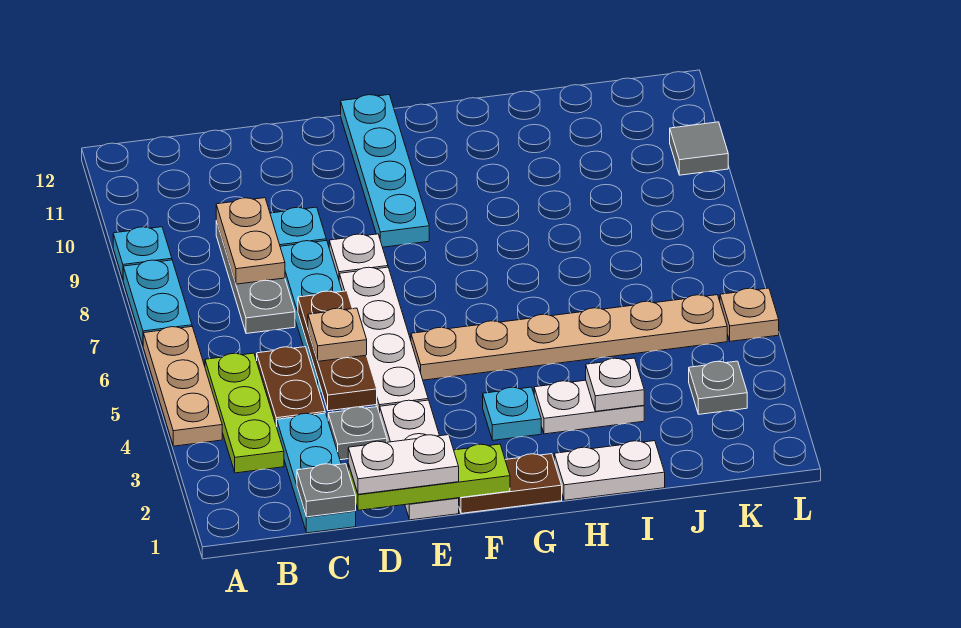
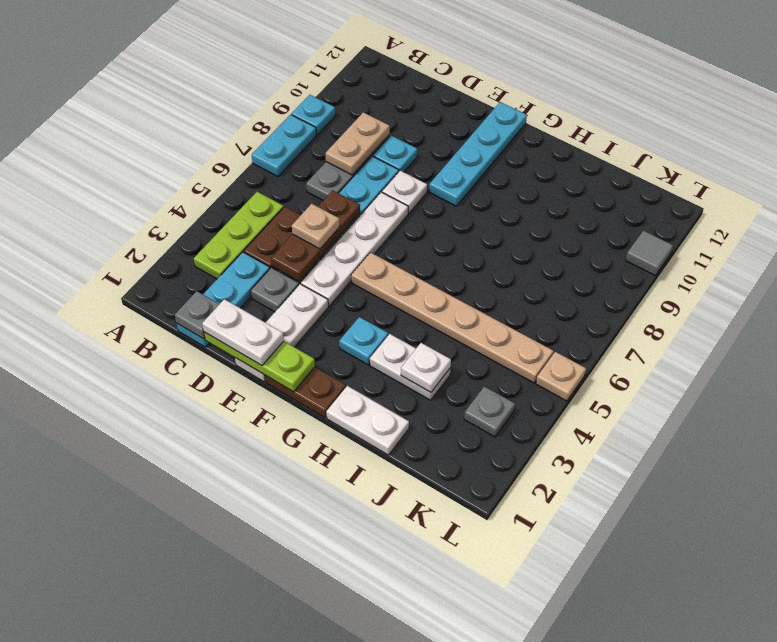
tan 1x3 plate [143,327,222,446] -> none

